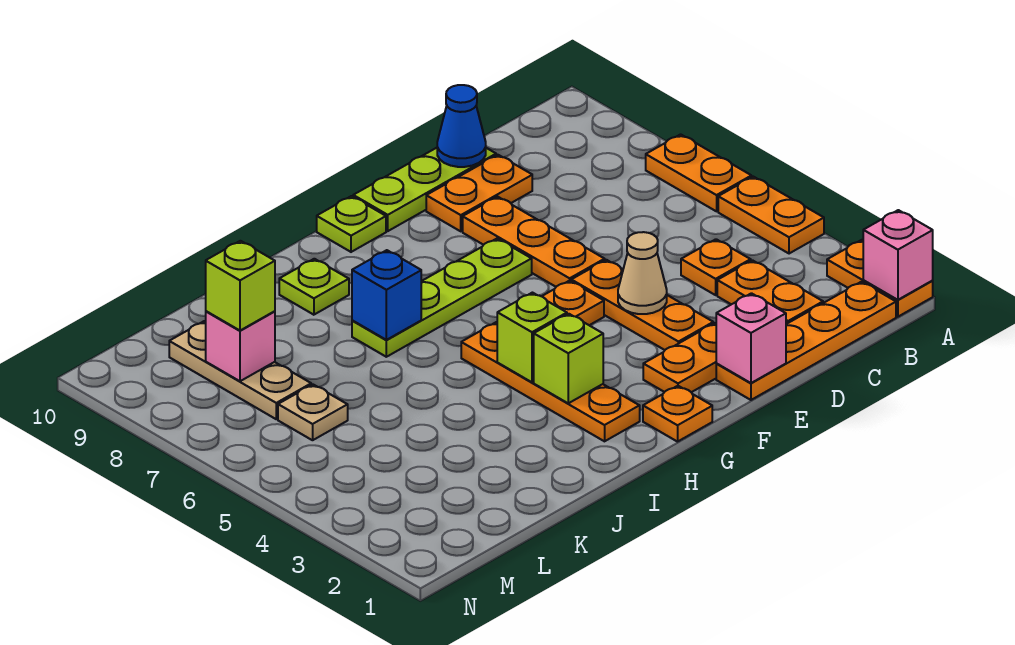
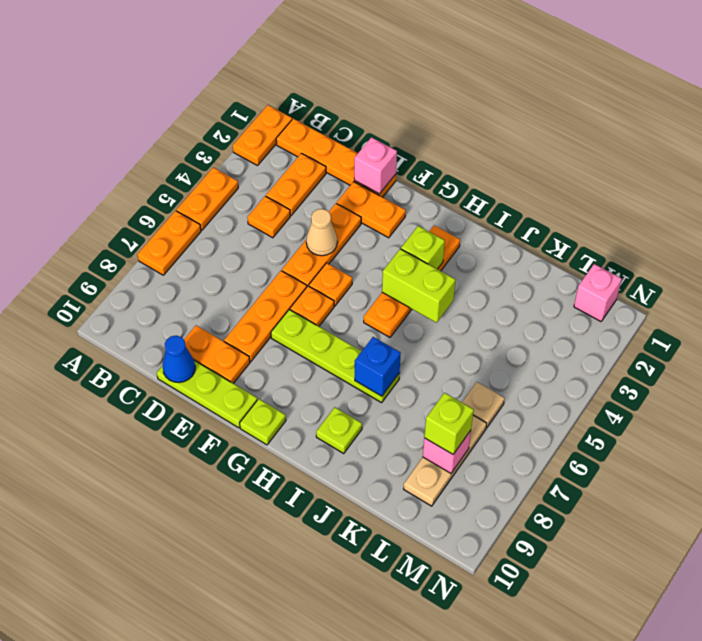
pink 1x1 brick [863,210,933,300] -> pink 1x1 brick moved to [574,264,622,321]
orange 1x1 plate [643,386,712,442] -> orange 1x1 plate moved to [290,286,334,326]
lime 1x1 brick [497,293,567,382] -> lime 1x2 brick [382,249,455,323]

